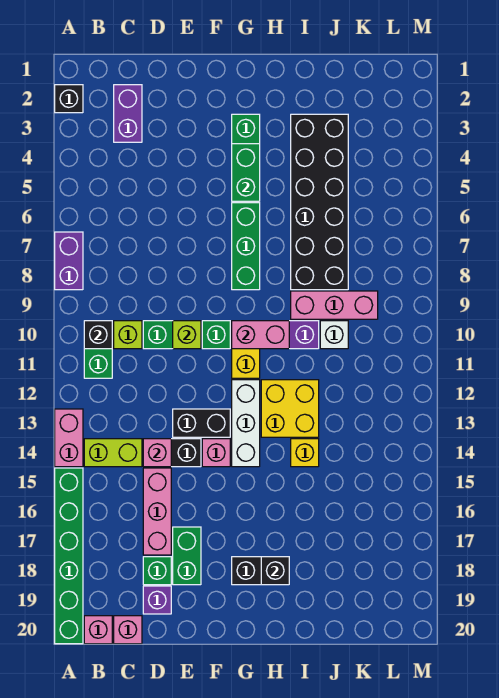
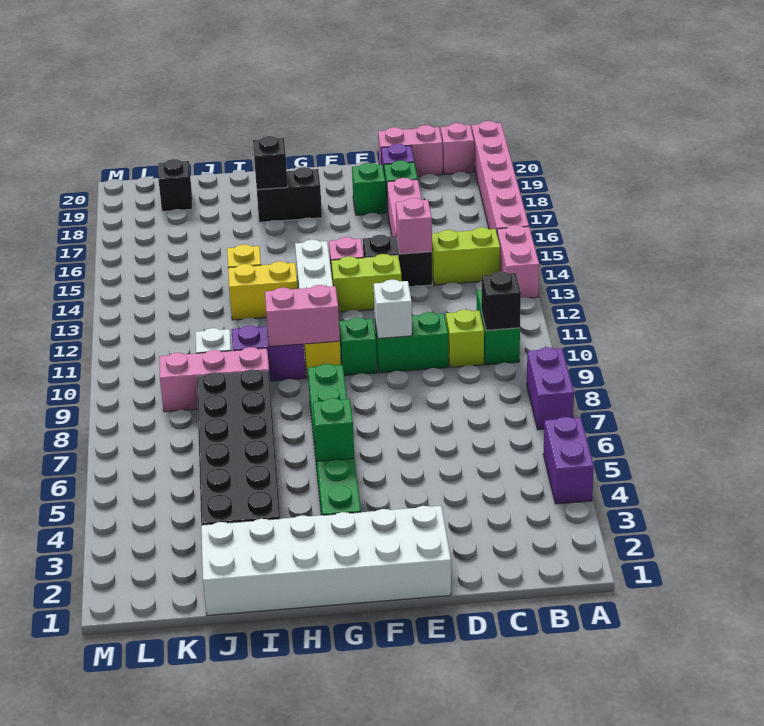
black 1x1 brick [55,85,83,113] -> black 1x1 brick moved to [158,159,192,211]
green 1x6 brick [55,468,83,644] -> pink 1x6 brick [472,121,529,232]
purple 1x2 brick [114,85,142,142] -> purple 1x2 brick moved to [543,417,594,504]
pink 1x1 brick [114,616,142,644] -> pink 1x2 brick [378,125,443,176]
none -> white 2x6 brick [201,506,451,615]
lime 1x1 brick [173,321,201,349] -> white 1x1 brick [374,280,412,338]
black 1x2 brick [173,409,230,437] -> lime 1x2 brick [331,254,402,312]
green 1x2 brick [173,527,201,585] -> green 1x1 brick [352,163,386,215]
green 1x2 brick [232,144,260,201] -> green 1x1 brick [313,398,354,461]
yellow 2x2 brick [261,380,319,437] -> yellow 1x2 brick [228,261,298,320]

